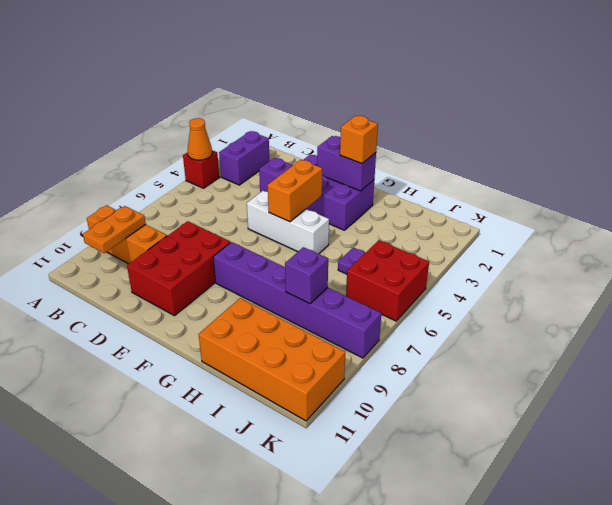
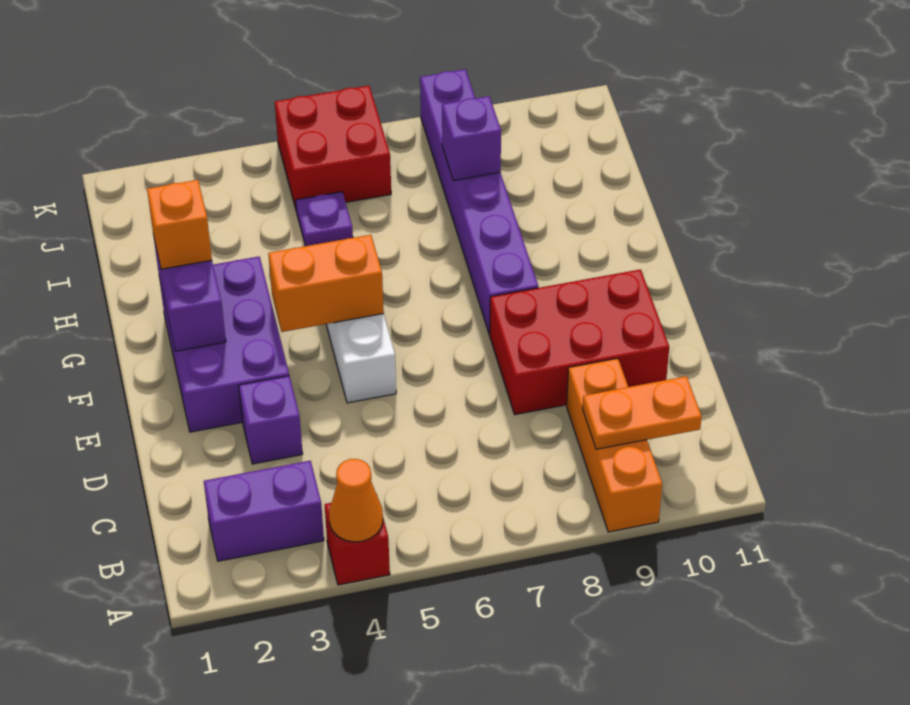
orange 2x4 brick [199,298,345,421] -> none

